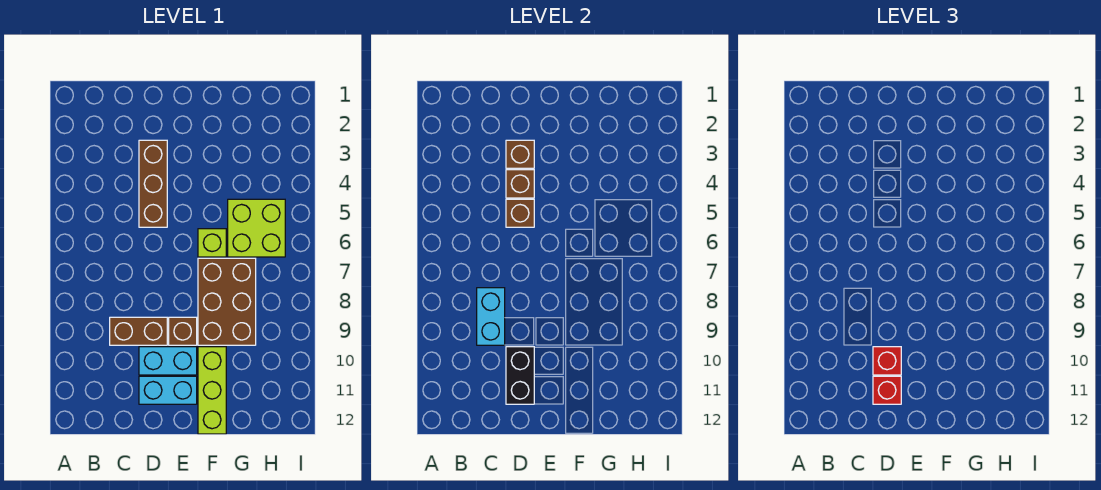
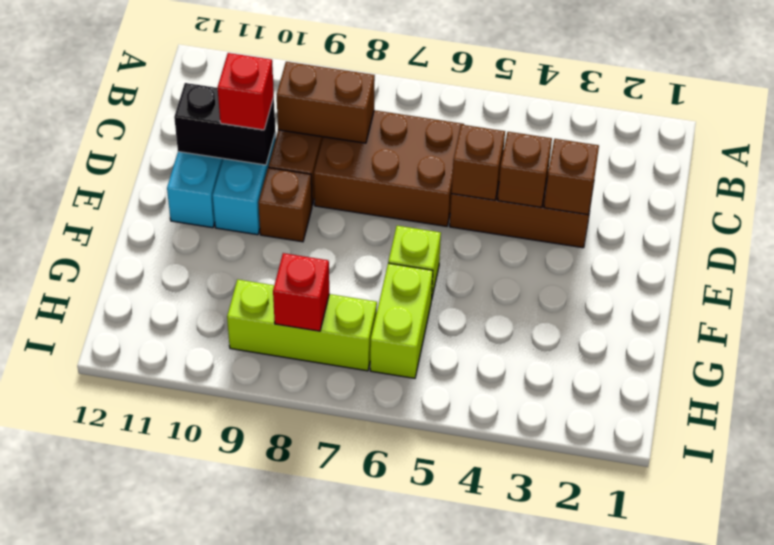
cyan 1x2 brick [477,288,505,345] -> brown 1x2 brick [277,62,375,143]
red 1x1 brick [873,376,901,404] -> red 1x1 brick moved to [273,253,329,331]
brown 2x3 brick [198,258,256,345] -> brown 2x3 brick moved to [314,110,464,226]
lime 1x3 brick [198,347,226,434] -> lime 1x3 brick moved to [227,280,377,371]
lime 2x2 brick [228,199,285,257] -> lime 1x2 brick [370,263,433,378]

